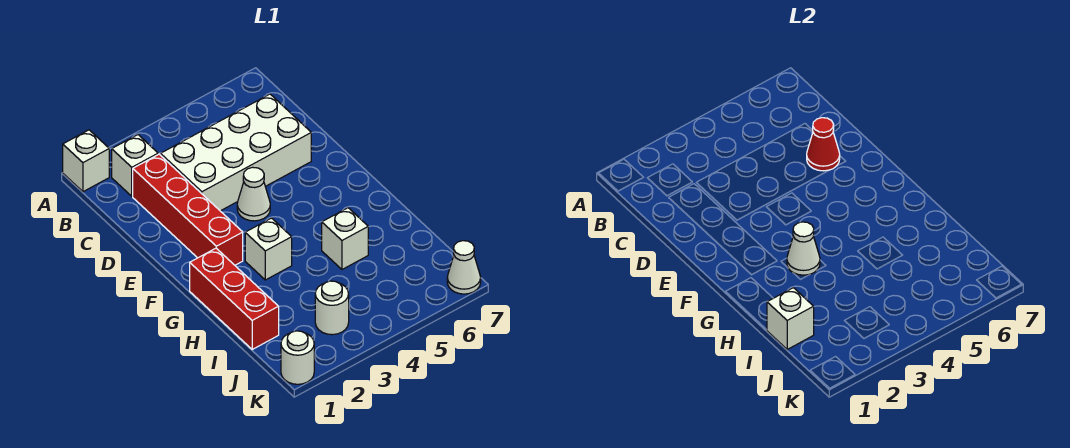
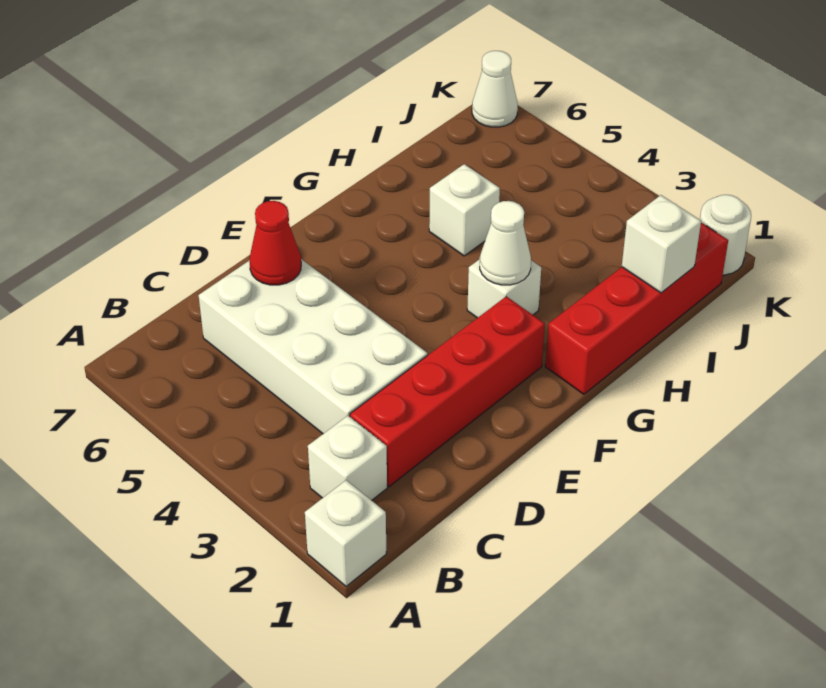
white 1x1 cone [237,167,270,221] -> none
red 1x3 brick [190,248,279,349] -> red 1x4 brick [545,223,728,394]
white 1x1 round brick [315,281,349,335] -> none

